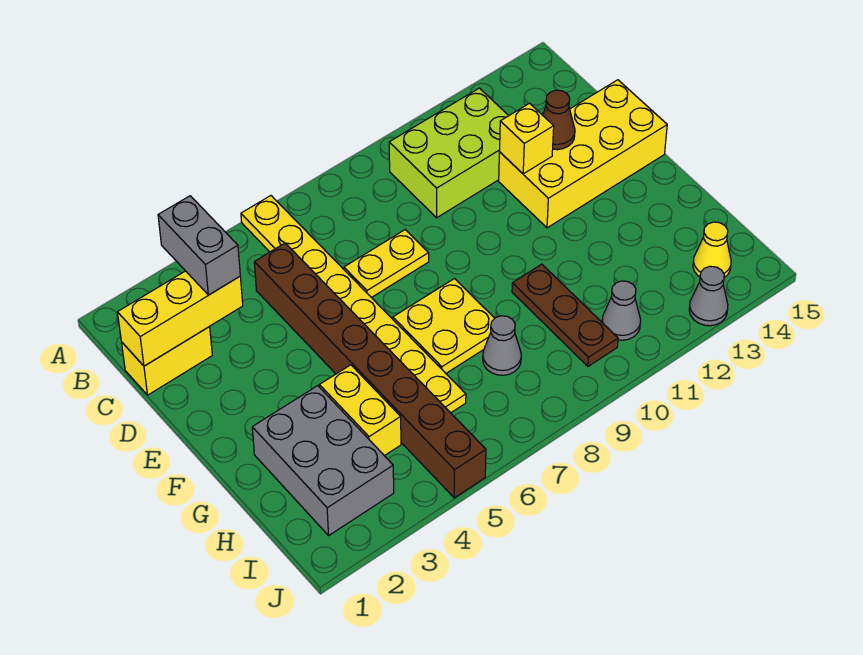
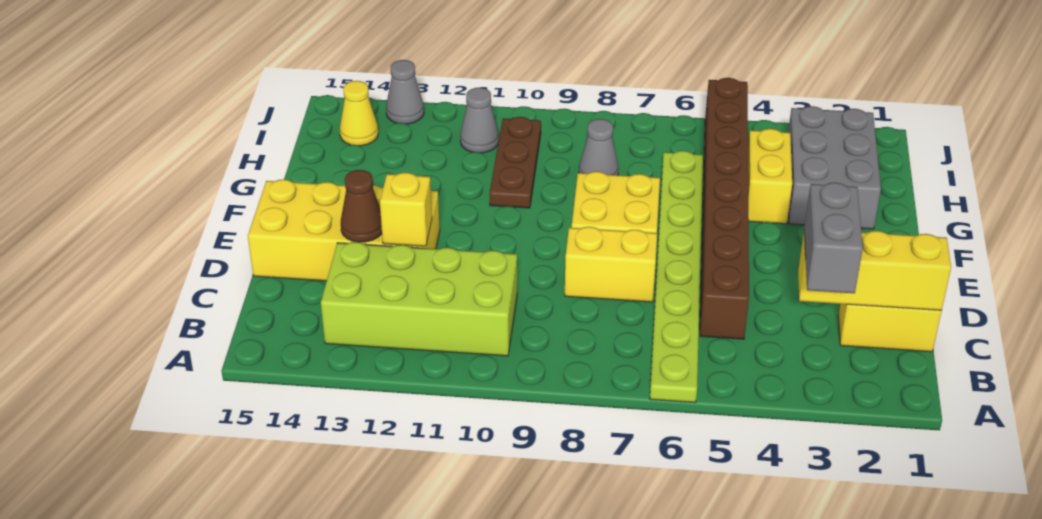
yellow 1x8 plate [241,196,466,413] -> lime 1x8 plate [650,151,703,403]
lime 2x3 brick [389,88,509,218] -> lime 2x4 brick [321,242,517,356]
yellow 1x2 plate [344,230,429,298] -> yellow 1x2 brick [565,227,657,302]

